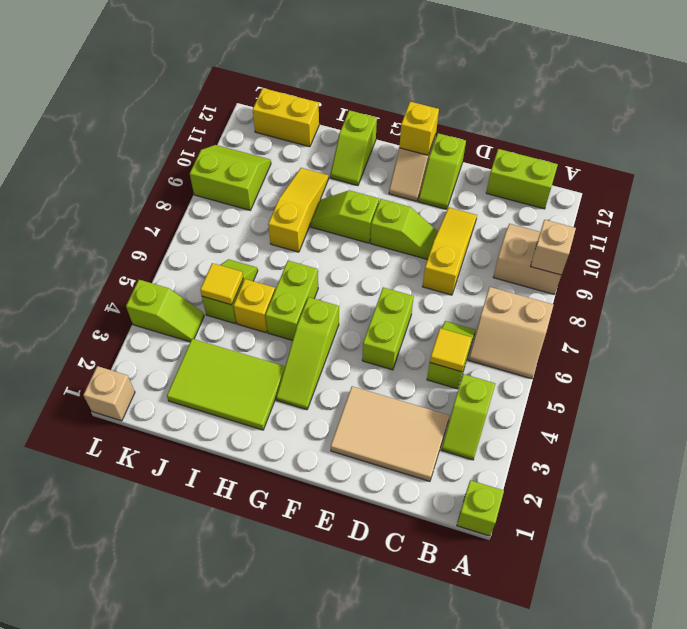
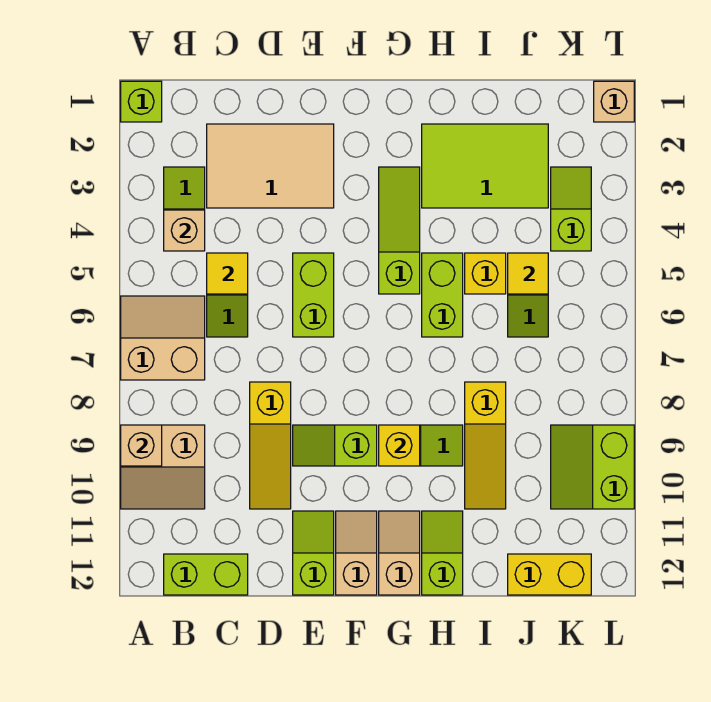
none -> tan 1x1 brick [164,210,205,251]
yellow 1x1 brick [399,102,439,155] -> yellow 1x1 brick moved to [379,425,420,466]
none -> tan 1x2 slope [379,511,420,595]
lime 1x2 slope [126,280,204,342] -> lime 1x2 slope turned to [551,167,591,251]
lime 2x2 slope [190,145,271,210] -> lime 2x2 slope turned to [551,425,634,509]

